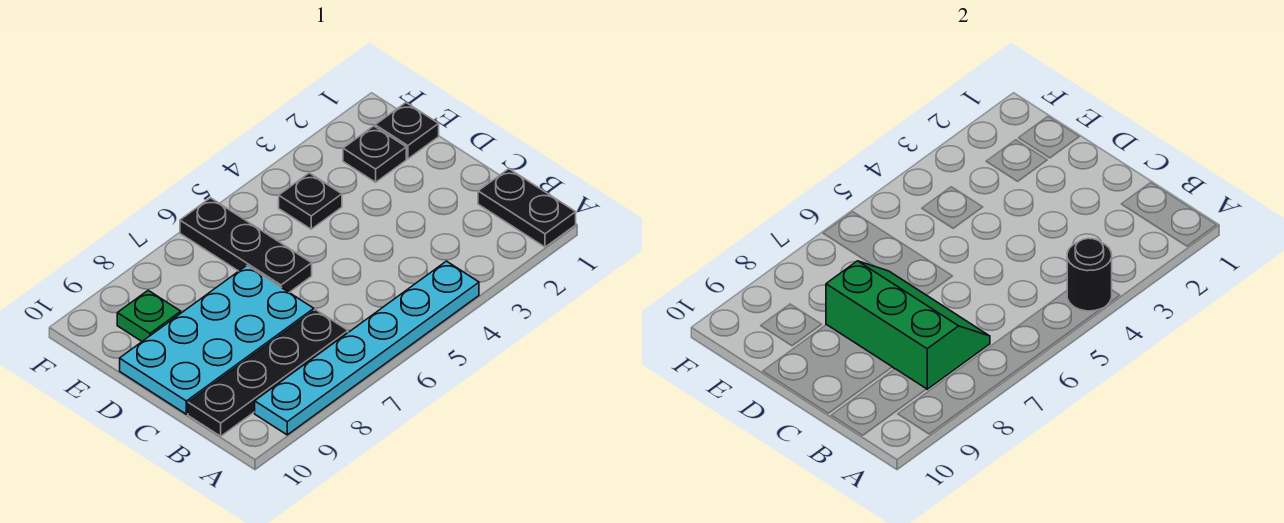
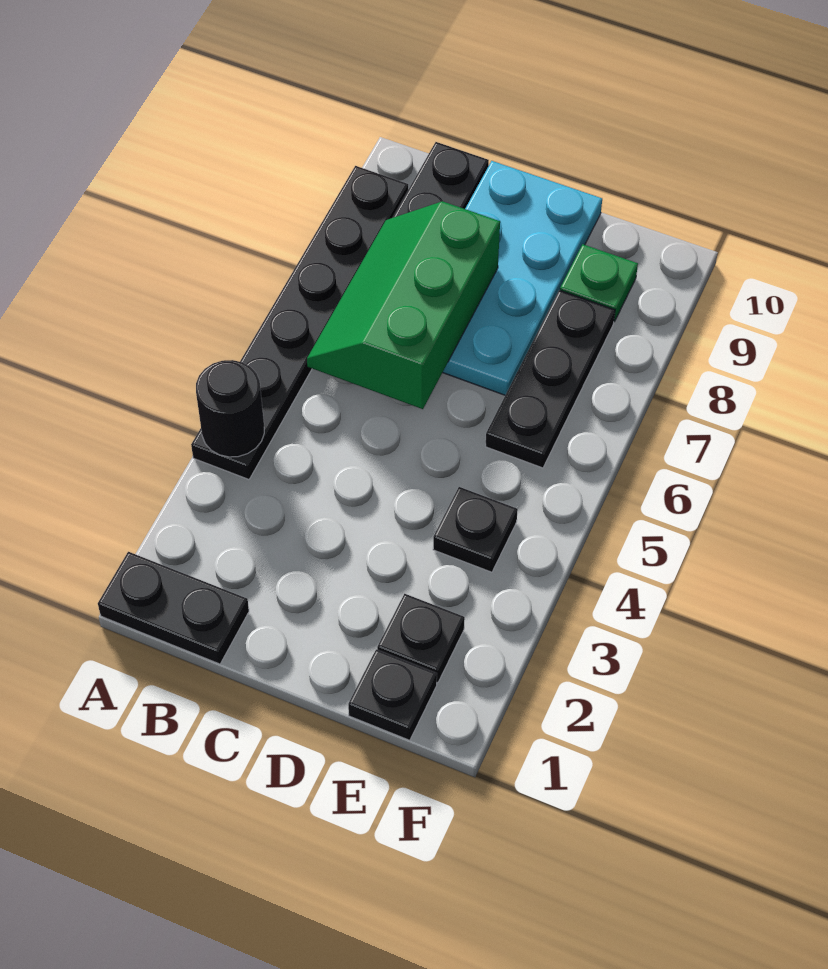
cyan 1x6 plate [255,261,479,435] -> black 1x6 plate [191,166,408,479]
green 2x3 slope [826,261,990,389] -> green 2x3 slope turned to [307,201,500,409]
black 1x3 plate [180,198,312,292] -> black 1x3 plate turned to [486,290,615,468]

